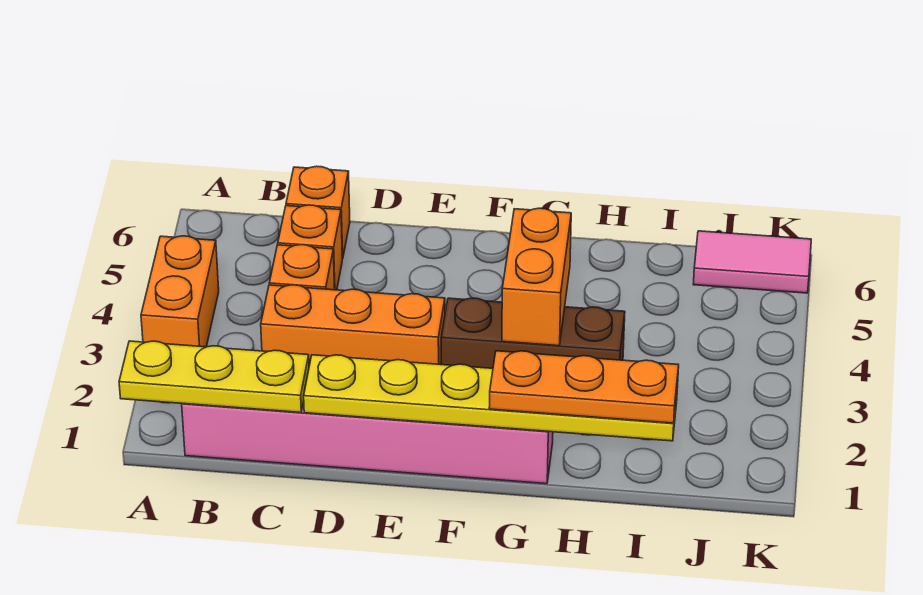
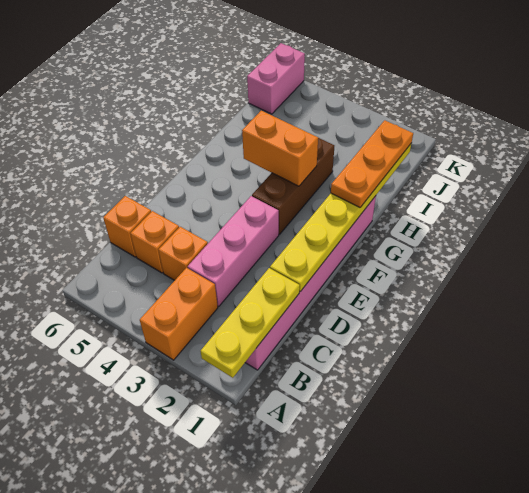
orange 1x2 brick [141,236,219,347] -> orange 1x2 brick turned to [140,268,218,360]
orange 1x3 brick [261,285,445,366] -> pink 1x3 brick [188,196,279,306]
pink 1x2 tile [693,231,811,293] -> pink 1x2 brick [247,43,305,114]

